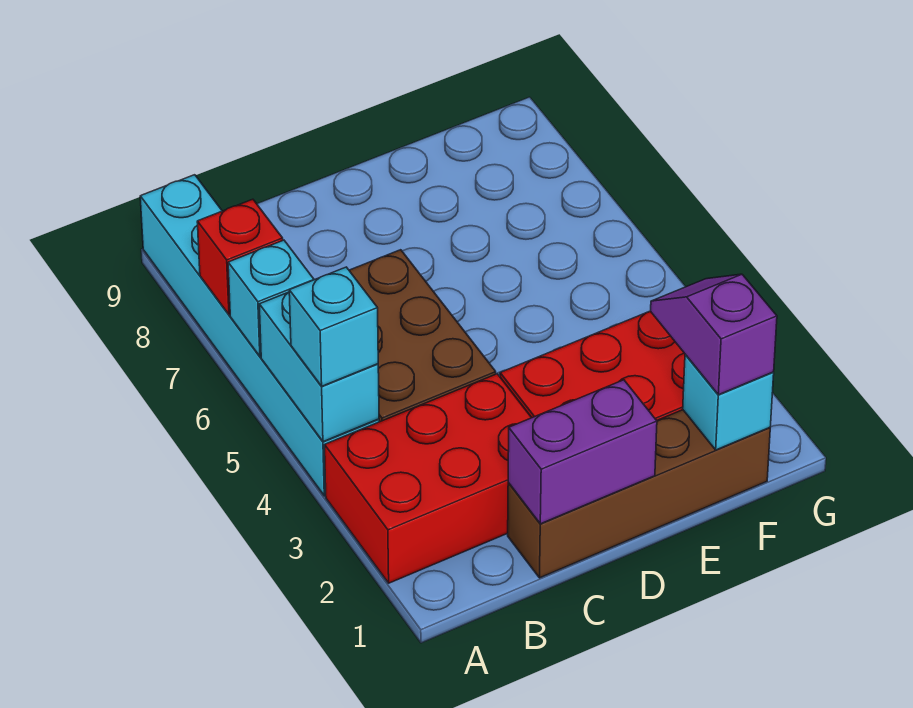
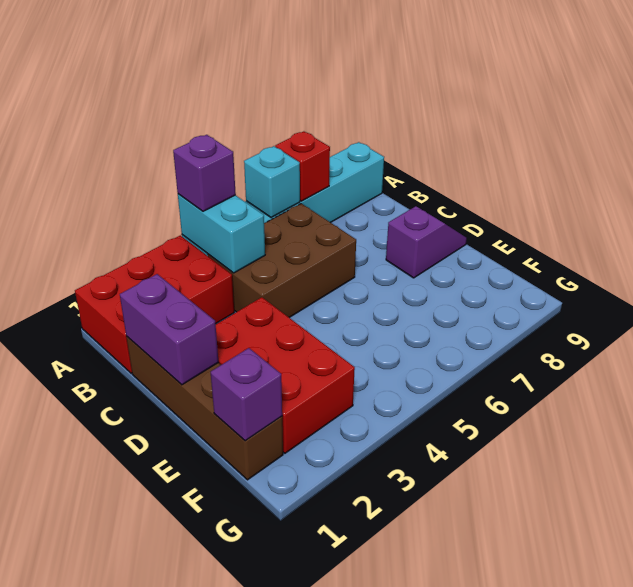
red 2x3 brick [325,374,531,583] -> red 2x3 brick turned to [75,236,234,373]
cyan 1x2 brick [259,292,379,442] -> cyan 1x2 brick turned to [178,194,265,273]
cyan 1x1 brick [289,267,378,386] -> purple 1x1 brick [173,135,236,211]
cyan 1x1 brick [683,355,774,450] -> purple 1x1 brick [211,348,282,441]
purple 1x2 slope [651,274,777,395] -> purple 1x2 slope moved to [386,206,467,278]

